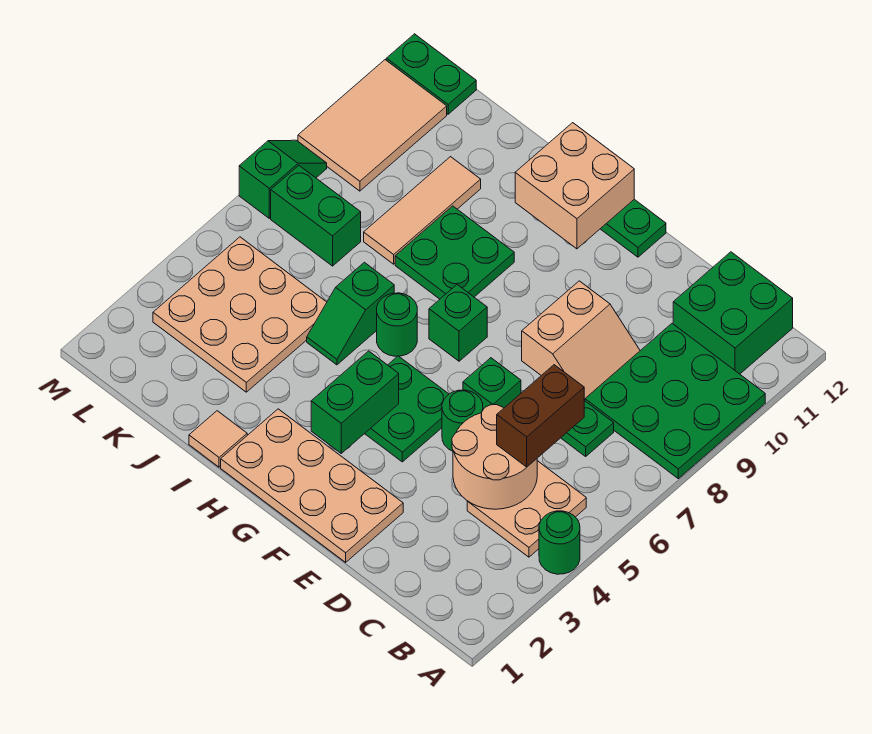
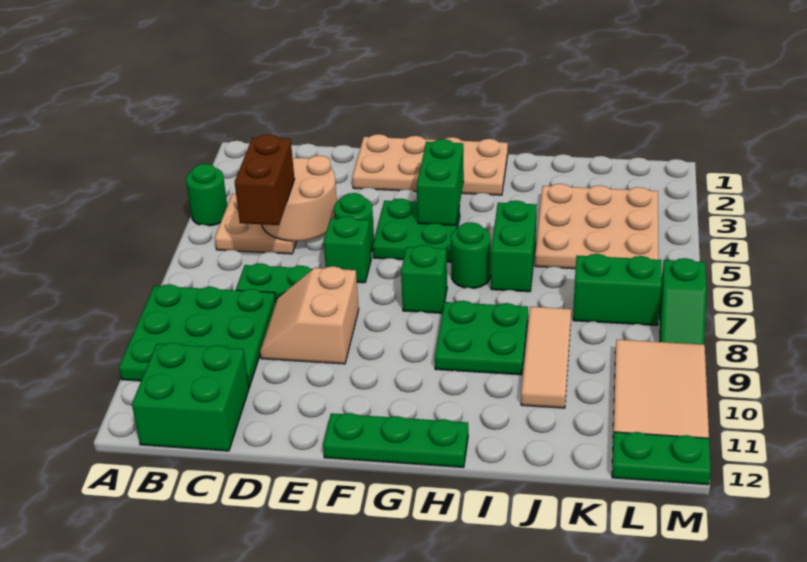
tan 2x2 brick [515,123,634,249] -> none
tan 1x1 tile [189,411,247,467] -> none
green 1x2 slope [307,262,394,365] -> green 1x2 brick [491,200,537,292]

